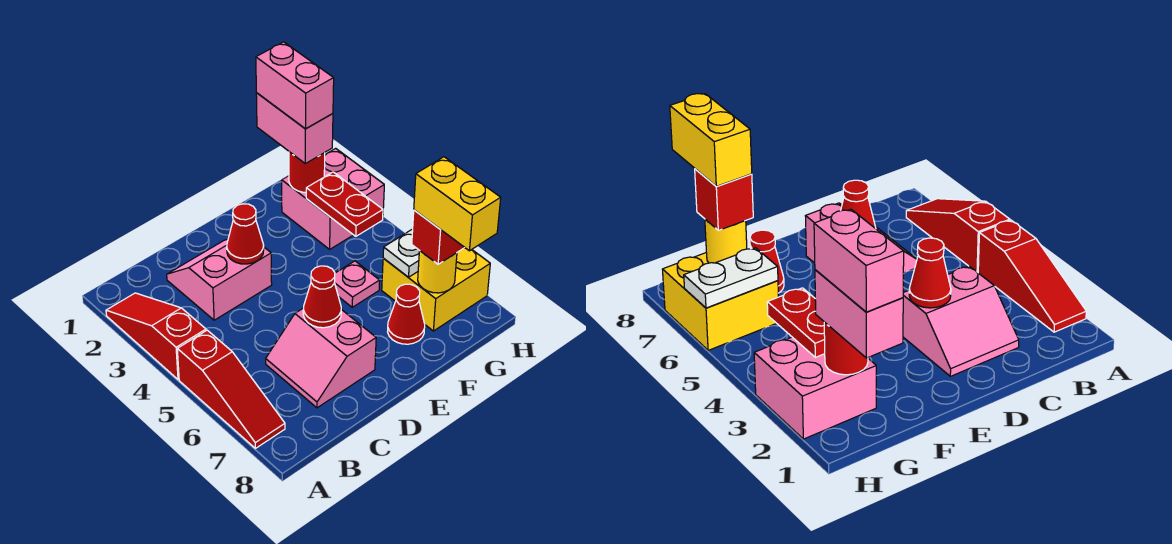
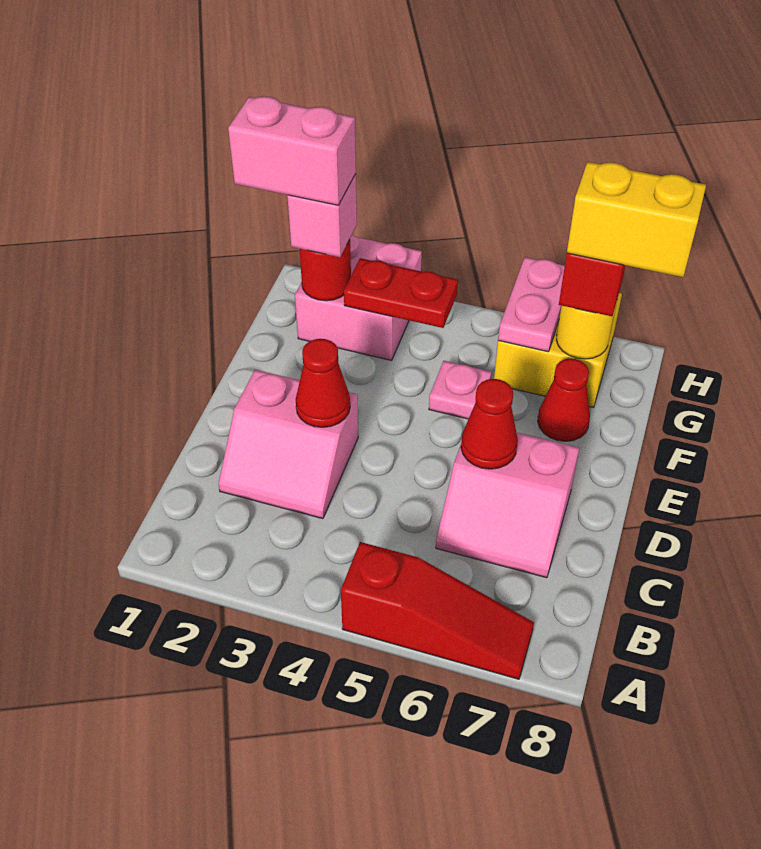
red 1x3 slope [106,293,206,380] -> none
pink 2x2 slope [167,239,272,320] -> pink 2x2 slope turned to [219,370,358,519]
pink 1x2 brick [256,93,333,163] -> pink 1x1 brick [287,174,357,257]
white 1x2 plate [383,229,419,277] -> pink 1x2 plate [498,257,565,352]

